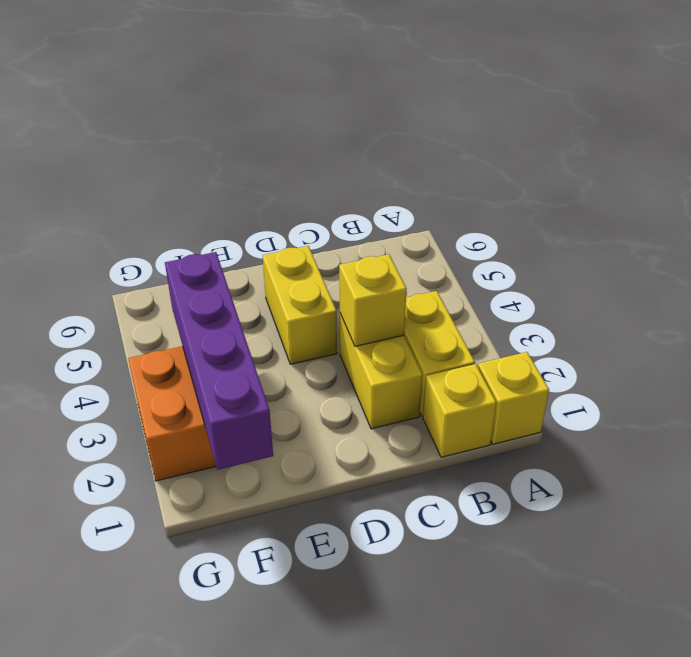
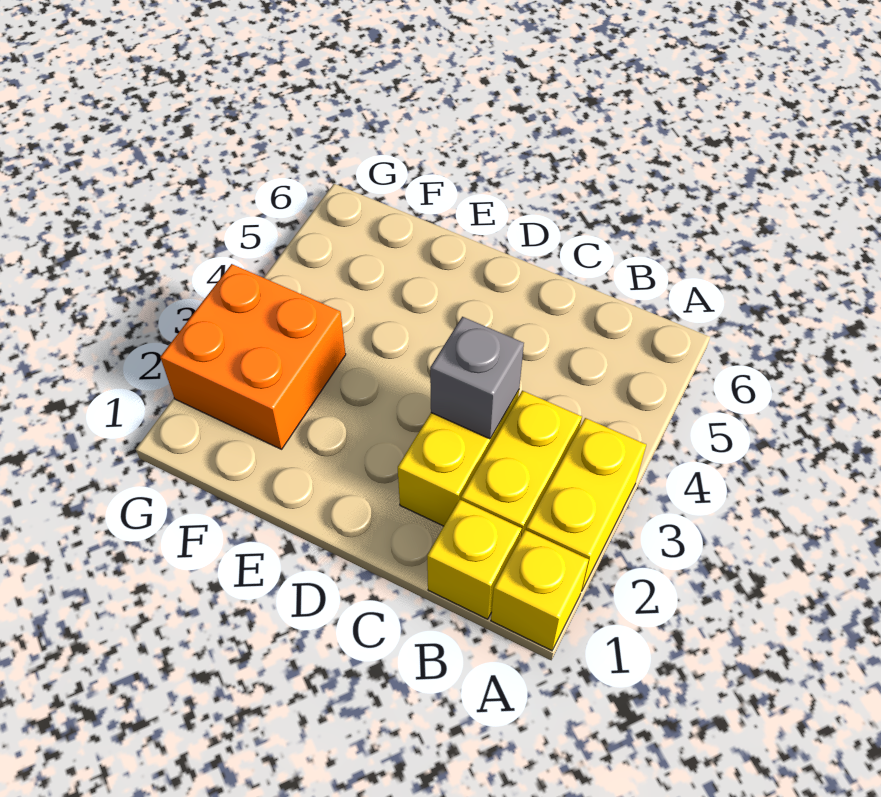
yellow 1x1 brick [339,254,406,346] -> grey 1x1 brick [430,317,524,439]
yellow 1x2 brick [262,246,337,364] -> yellow 1x2 brick moved to [526,418,646,591]
purple 1x4 brick [165,252,273,470] -> none

